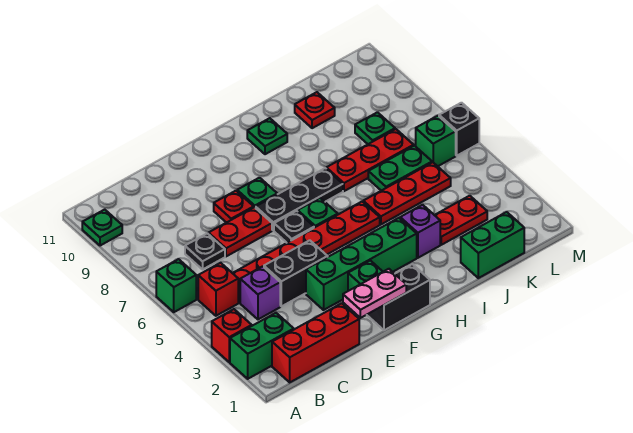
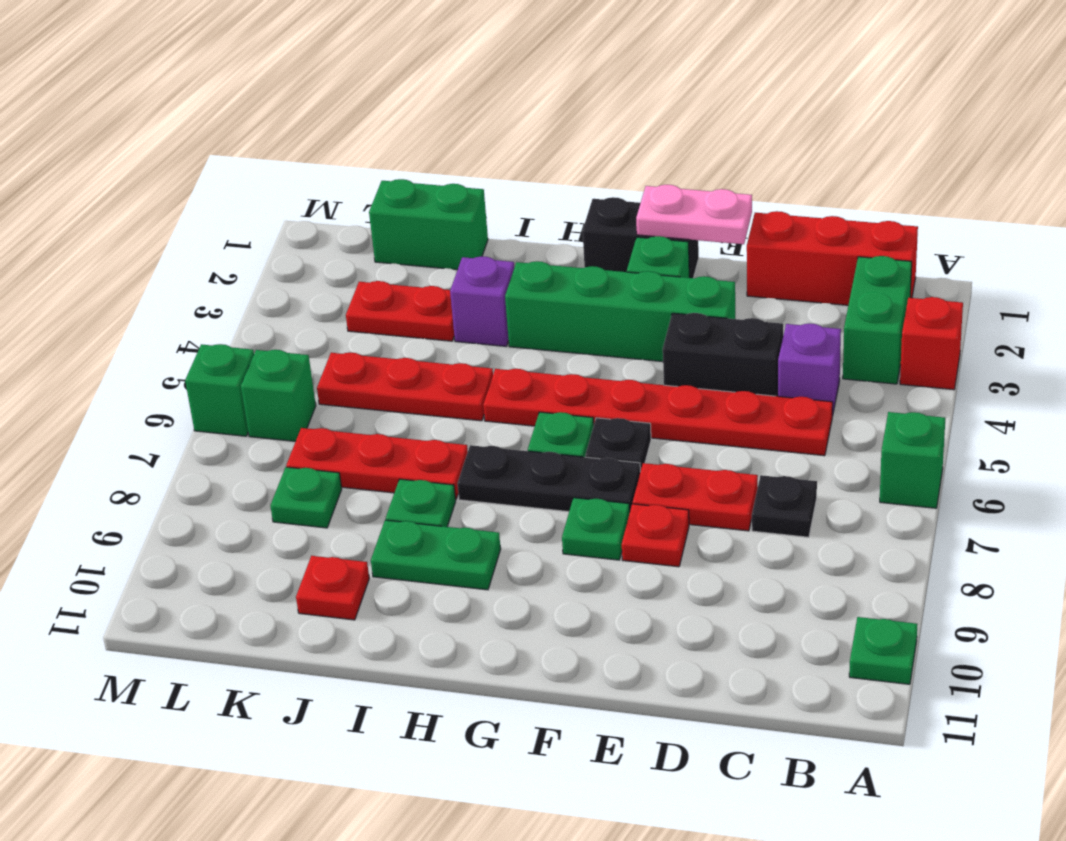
green 1x2 brick [230,313,294,379] -> green 1x2 brick turned to [843,256,912,384]
red 1x1 brick [198,263,238,316] -> none
green 1x1 plate [247,118,287,154] -> green 1x1 plate moved to [386,479,456,527]
green 1x2 plate [368,146,432,191] -> green 1x2 plate moved to [371,520,501,590]
black 1x1 brick [439,103,479,156] -> green 1x1 brick [185,344,254,436]

